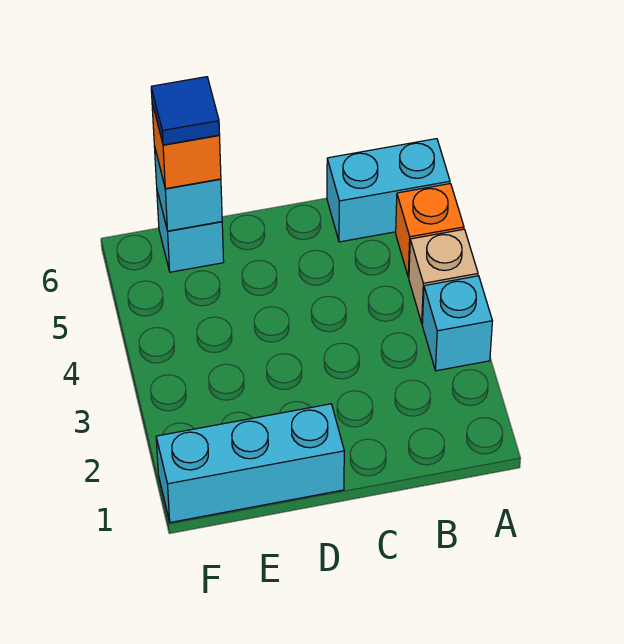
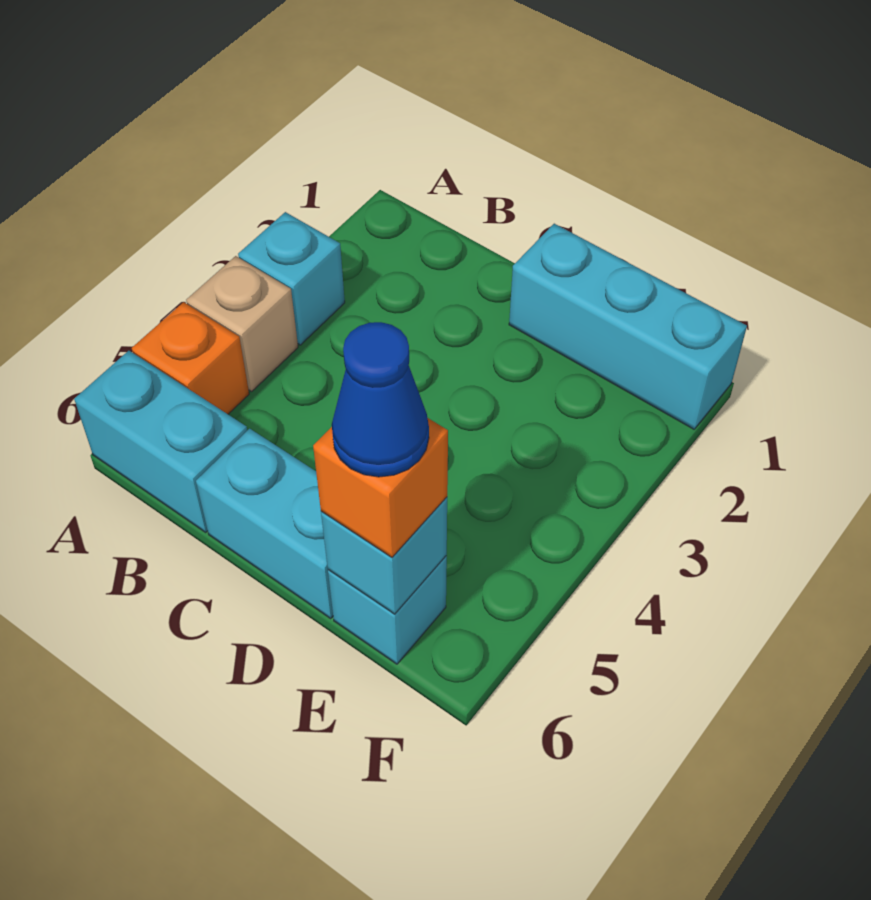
none -> cyan 1x2 brick [196,429,333,618]
blue 1x1 tile [151,77,220,145] -> blue 1x1 cone [332,322,429,477]

